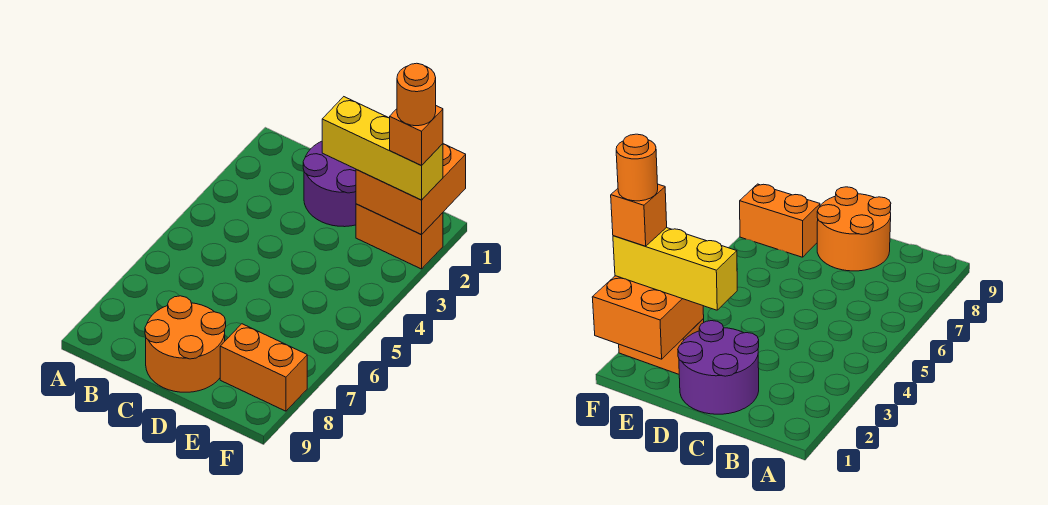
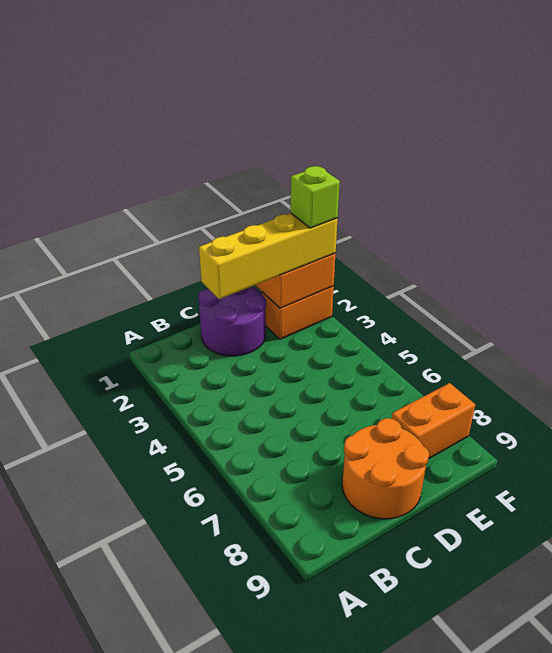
yellow 1x3 brick [322,97,443,200] -> yellow 1x4 brick [199,213,337,299]
orange 1x1 brick [390,106,443,166] -> lime 1x1 brick [291,166,340,228]
orange 1x1 round brick [397,63,436,126] -> none

